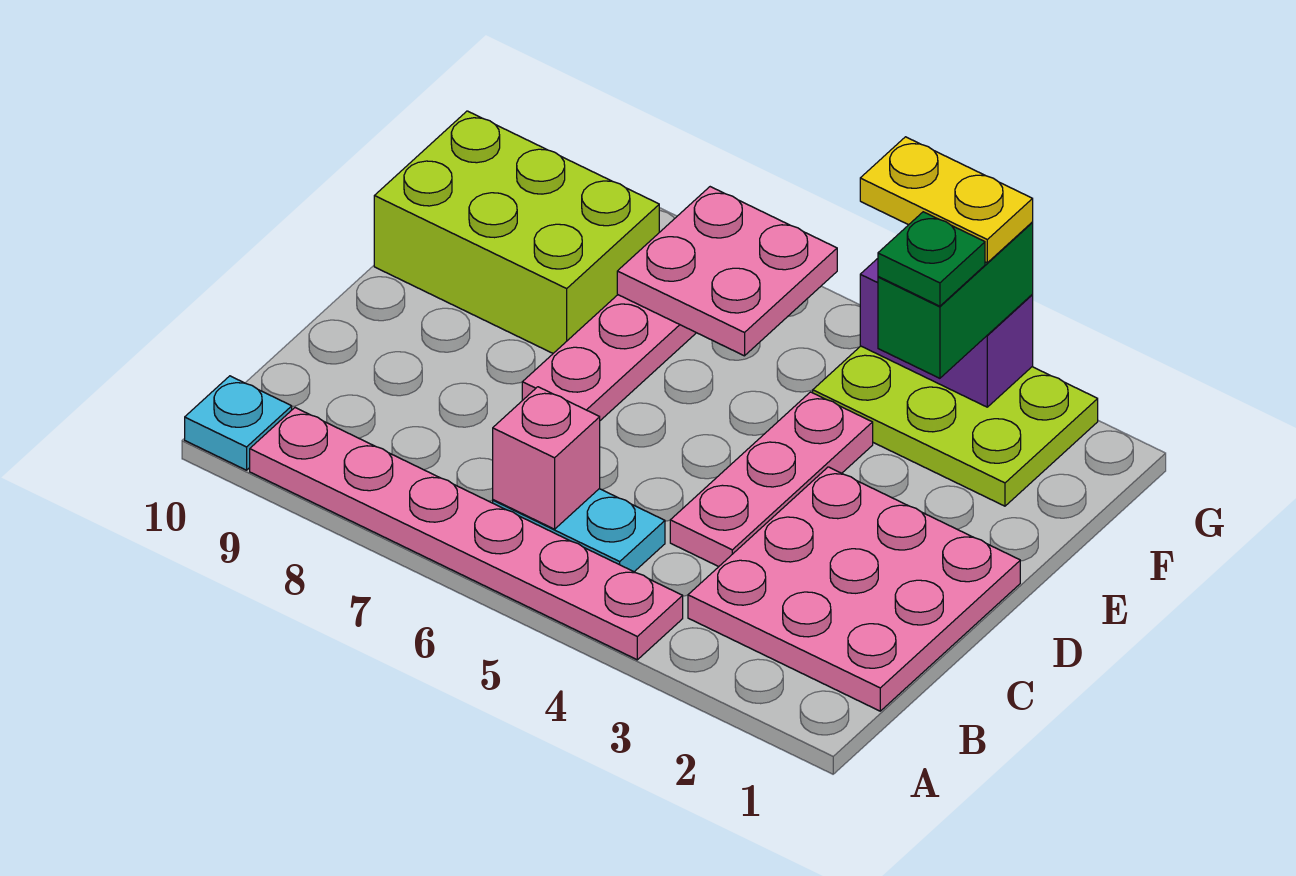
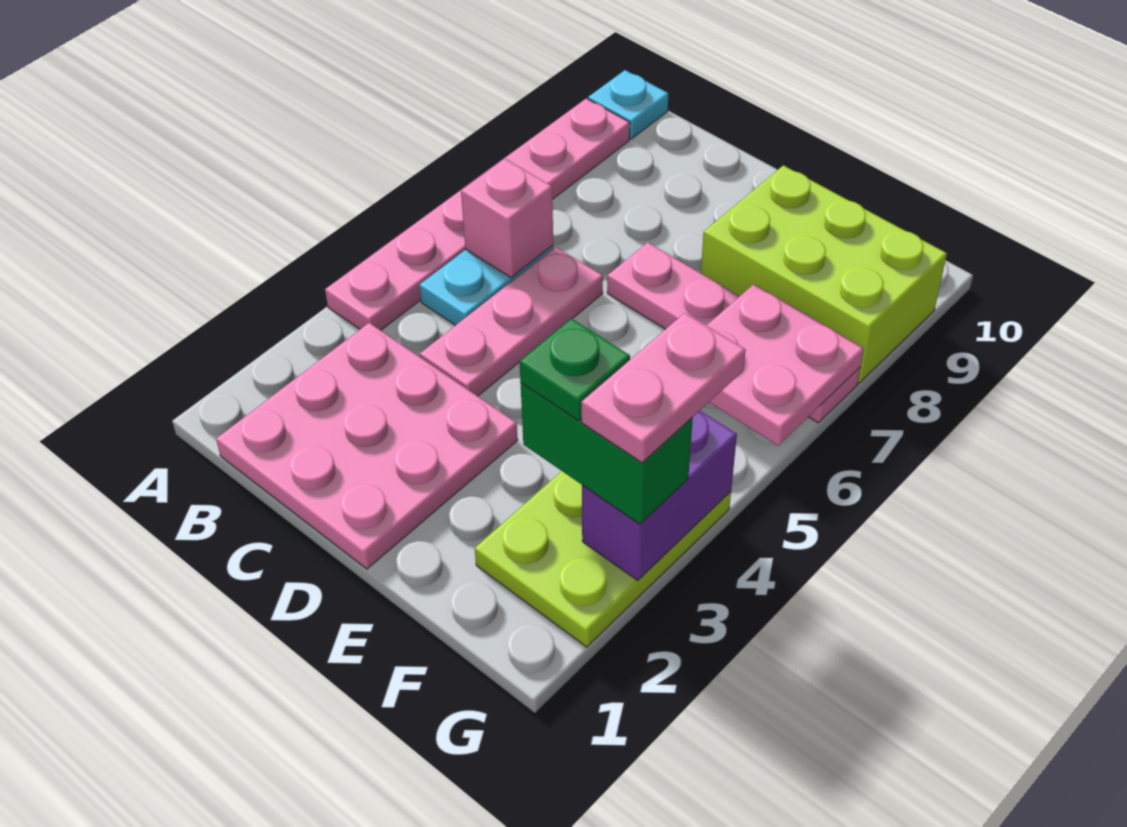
pink 1x3 plate [670,392,873,567] -> pink 1x3 plate turned to [420,247,603,396]
lime 2x3 brick [374,111,659,353] -> lime 2x3 brick turned to [701,165,947,383]
yellow 1x2 plate [860,137,1033,263] -> pink 1x2 plate [581,313,745,463]

